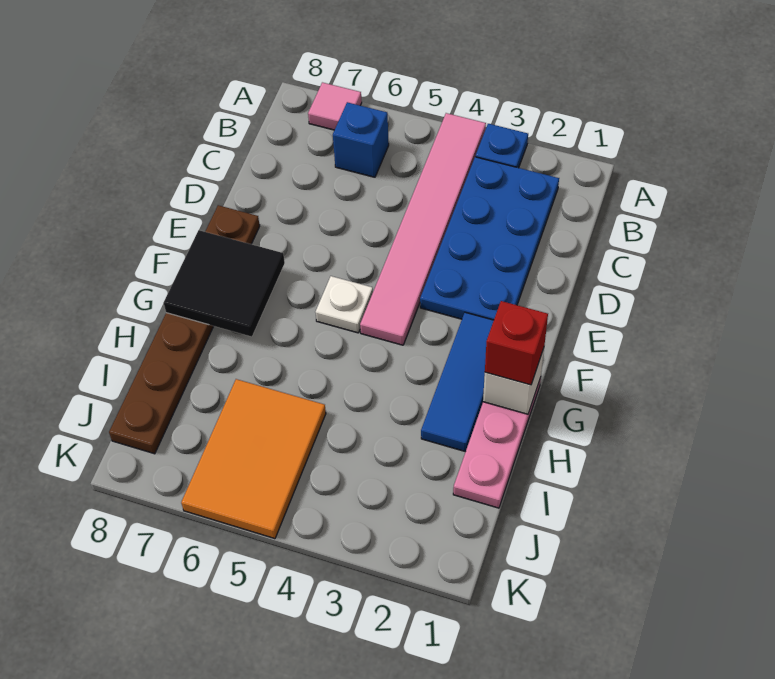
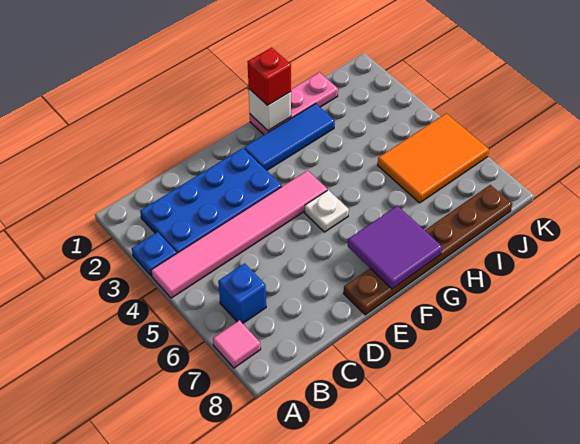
black 2x2 tile [164,230,285,337] -> purple 2x2 tile [348,206,442,289]

